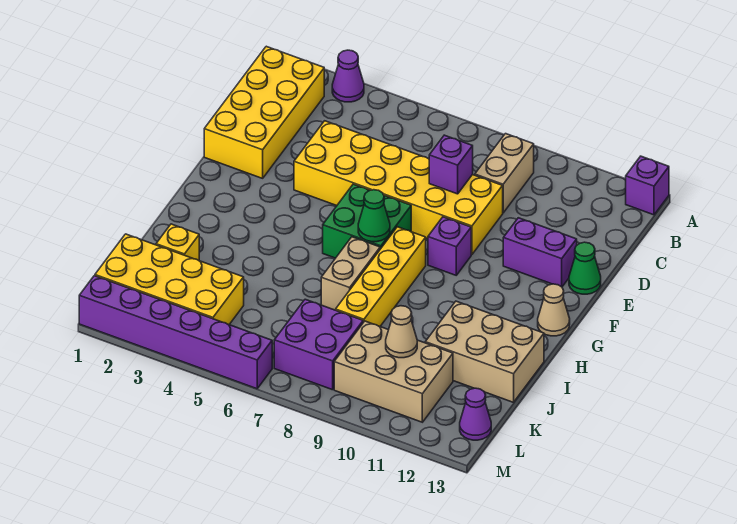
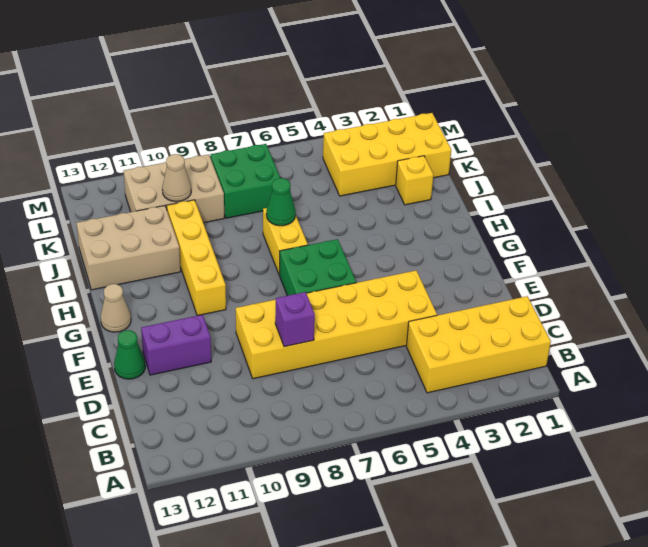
purple 1x1 cone [332,50,364,102] -> none
purple 1x1 brick [626,156,669,215] -> none
yellow 2x4 brick [204,46,324,178] -> yellow 2x4 brick turned to [406,296,551,393]
tan 1x2 brick [475,134,534,213] -> none
purple 1x1 brick [428,217,471,275] -> none
green 1x1 cone [358,190,390,242] -> green 1x1 cone moved to [266,178,296,226]
yellow 1x4 brick [336,227,426,326] -> yellow 1x4 brick moved to [167,200,226,316]
tan 1x2 brick [321,237,380,310] -> yellow 1x2 brick [263,208,308,275]
purple 2x2 brick [274,299,363,390] -> green 2x2 brick [211,144,280,218]
purple 1x1 cone [460,388,491,440] -> none
purple 1x6 brick [79,276,272,389] -> none

